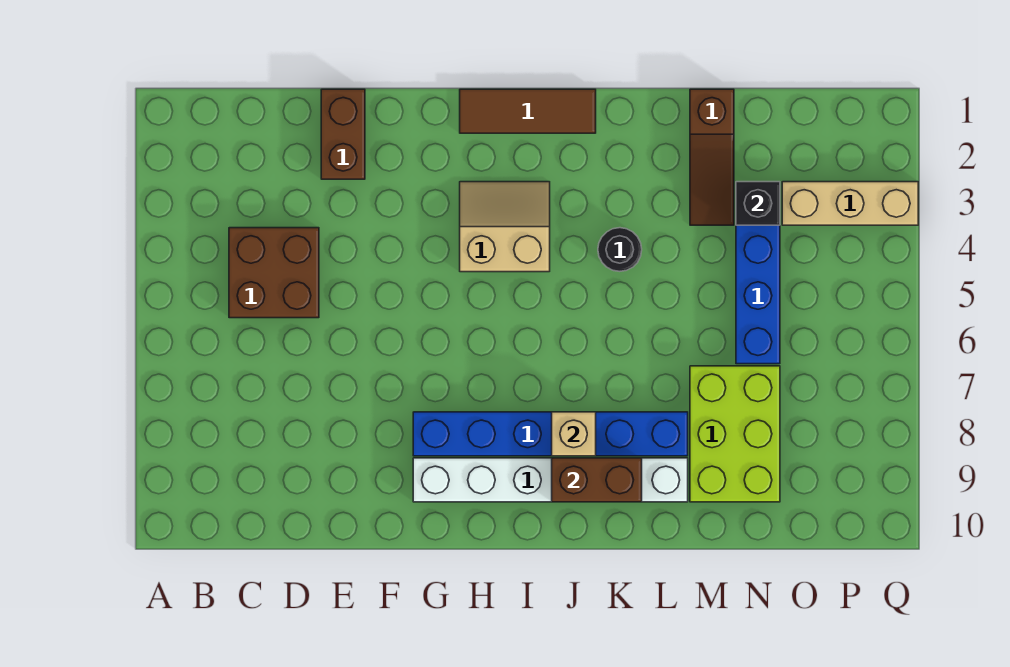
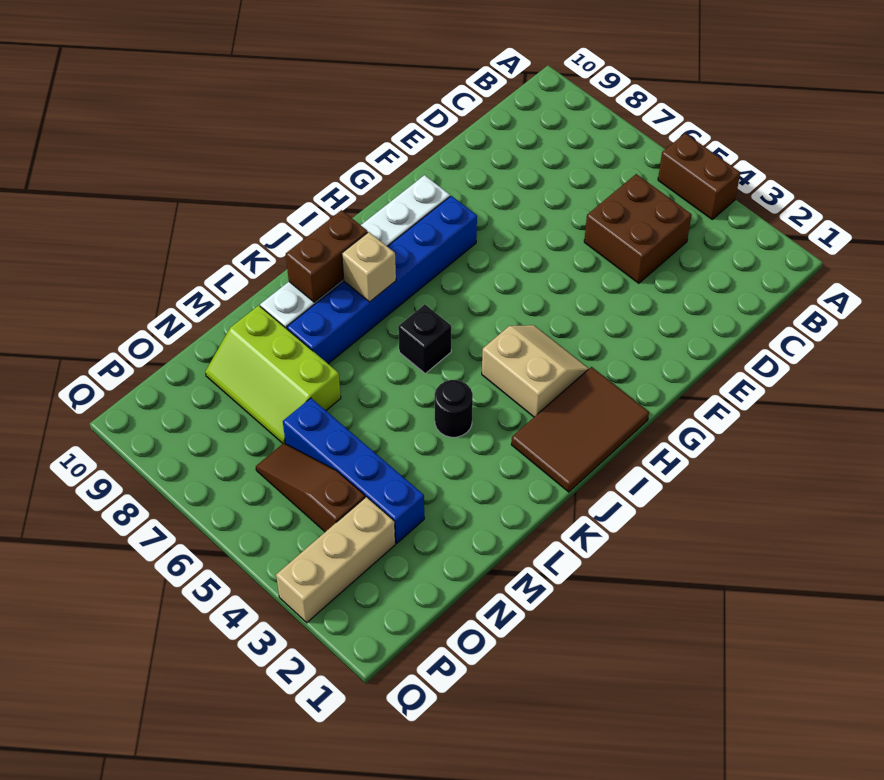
brown 1x2 brick [321,89,365,179] -> brown 1x2 brick moved to [658,133,740,219]
brown 1x3 tile [460,89,596,133] -> brown 2x3 tile [511,367,649,492]
tan 2x2 slope [460,182,550,272] -> tan 2x2 slope turned to [482,325,589,417]
brown 1x3 slope [690,89,734,225] -> brown 1x3 slope moved to [256,443,365,532]
lime 2x3 brick [690,366,780,502] -> lime 2x3 slope [205,305,341,443]
black 1x1 brick [736,182,780,225] -> black 1x1 brick moved to [398,305,451,373]

